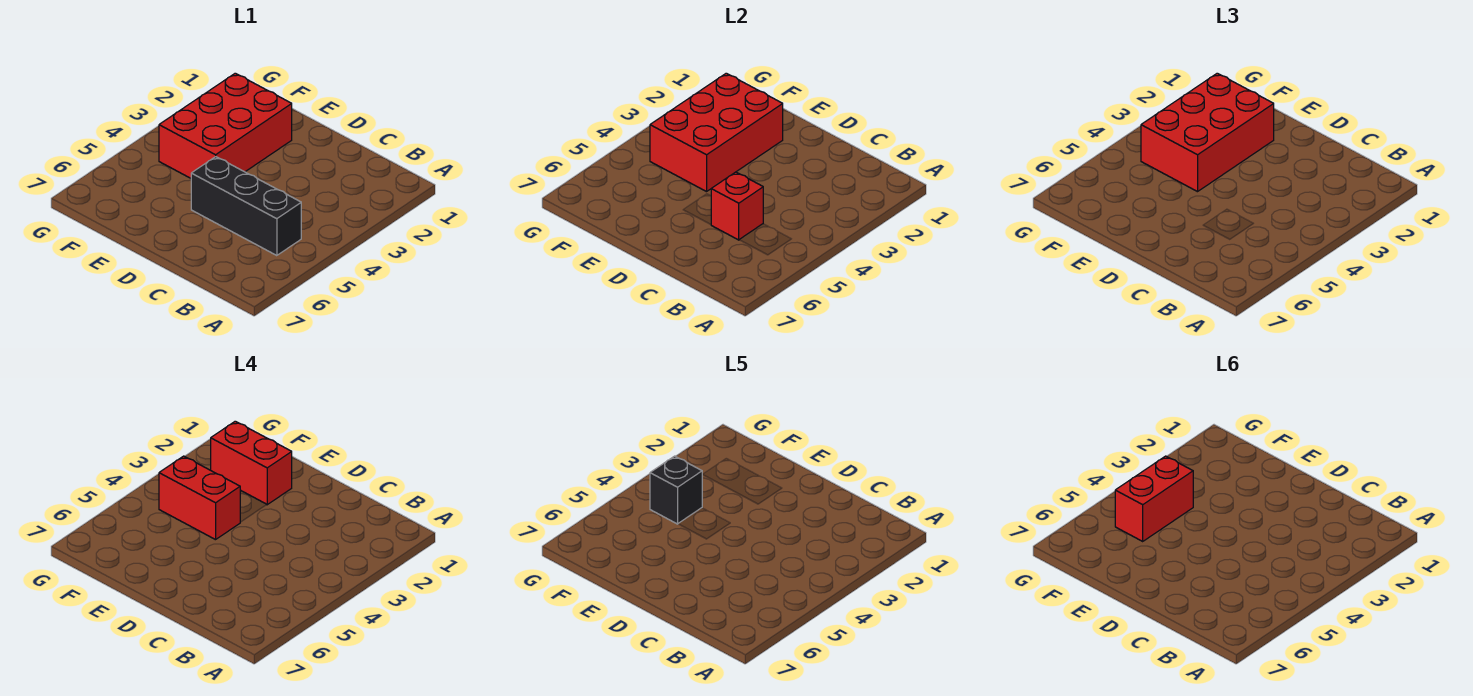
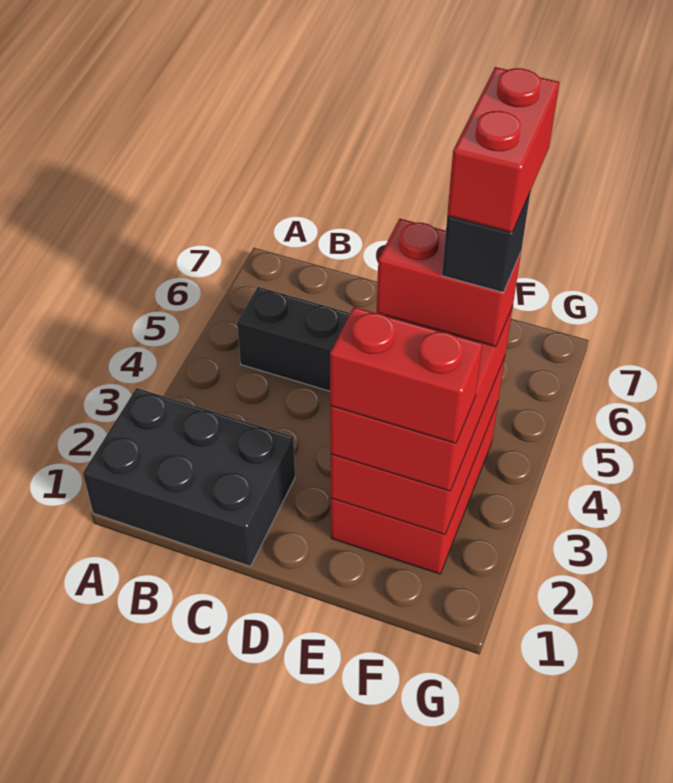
none -> black 2x3 brick [83,388,295,566]
red 1x1 brick [711,172,763,240] -> none

